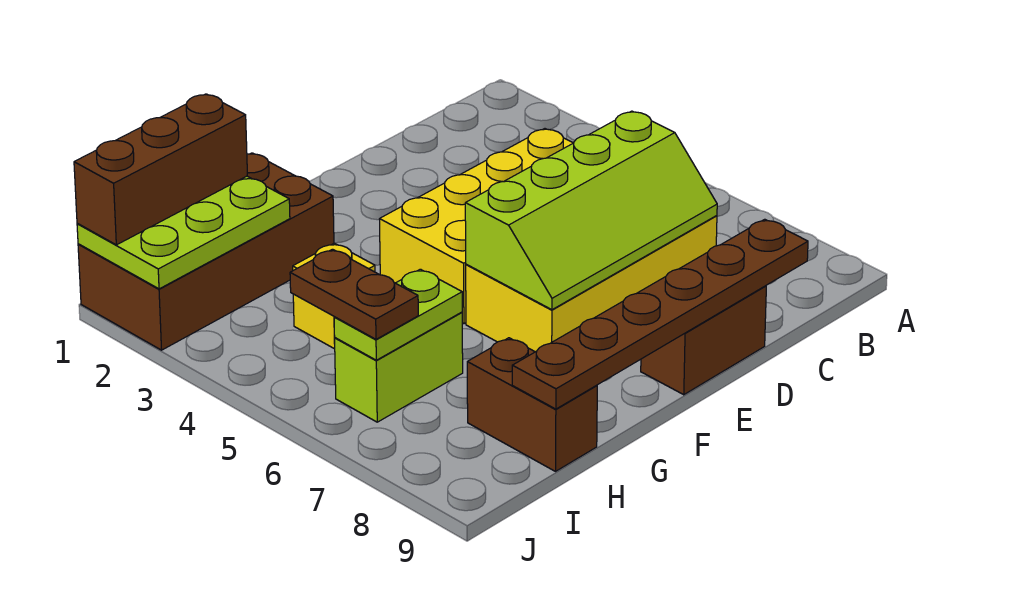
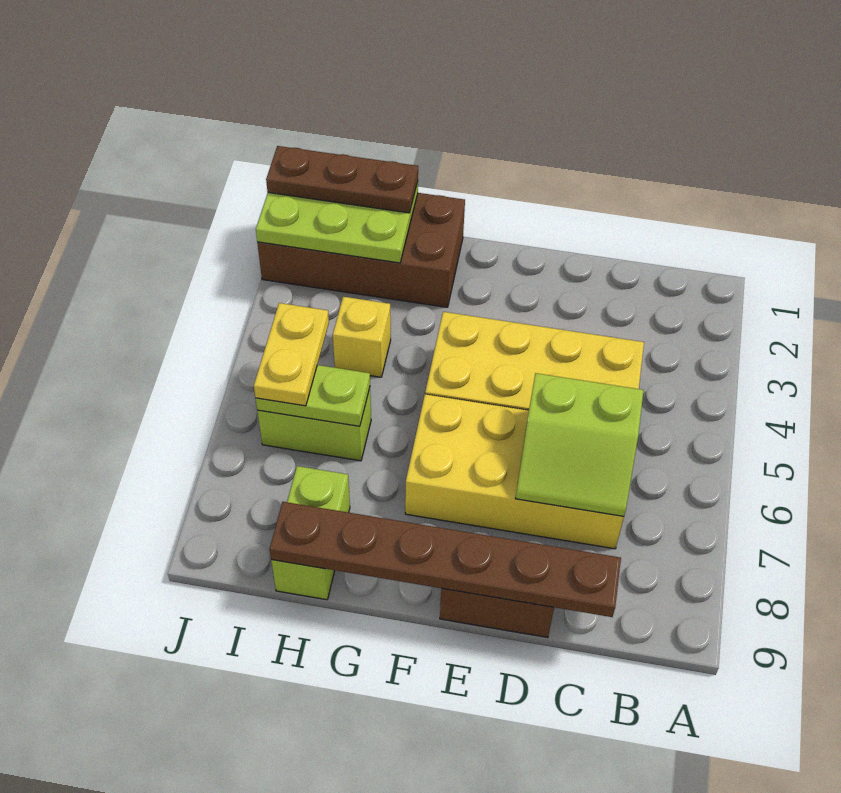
lime 2x4 slope [465,111,717,310] -> lime 2x2 slope [515,373,644,516]
brown 1x3 brick [74,94,247,245] -> brown 1x3 plate [266,146,418,213]
brown 1x2 brick [467,338,597,471] -> lime 1x2 brick [271,466,350,600]
brown 1x2 plate [290,249,418,339] -> yellow 1x2 plate [254,303,329,406]

